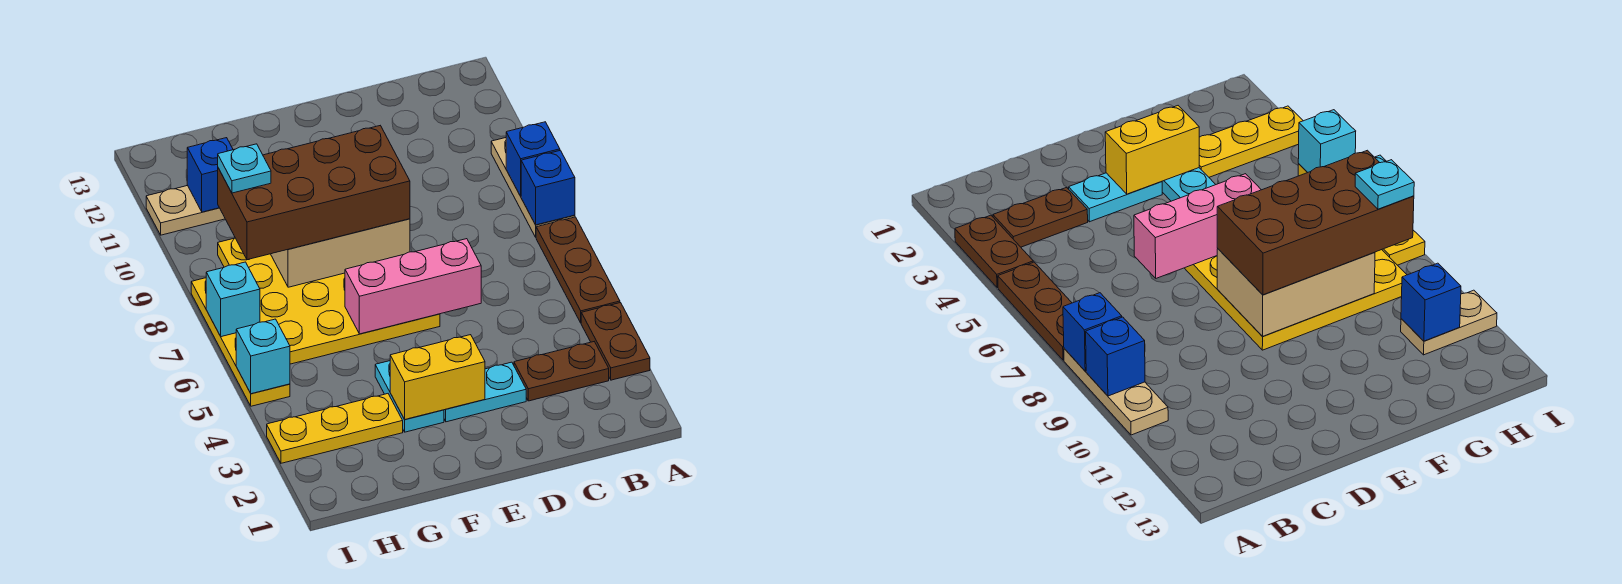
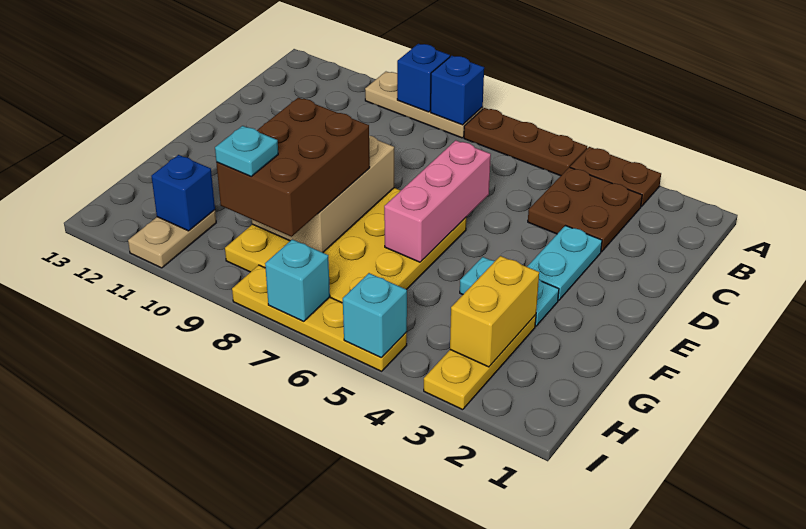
brown 1x2 plate [514,342,609,401] -> brown 2x2 plate [528,167,642,252]
yellow 1x2 brick [390,335,485,420] -> yellow 1x2 brick moved to [450,256,539,367]
brown 2x4 brick [218,126,410,260] -> brown 2x3 brick [216,98,370,237]

